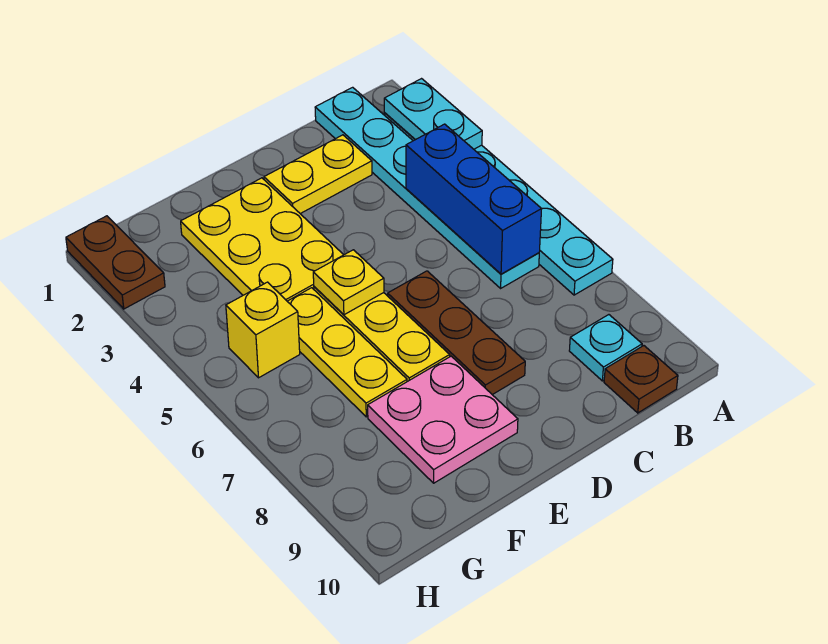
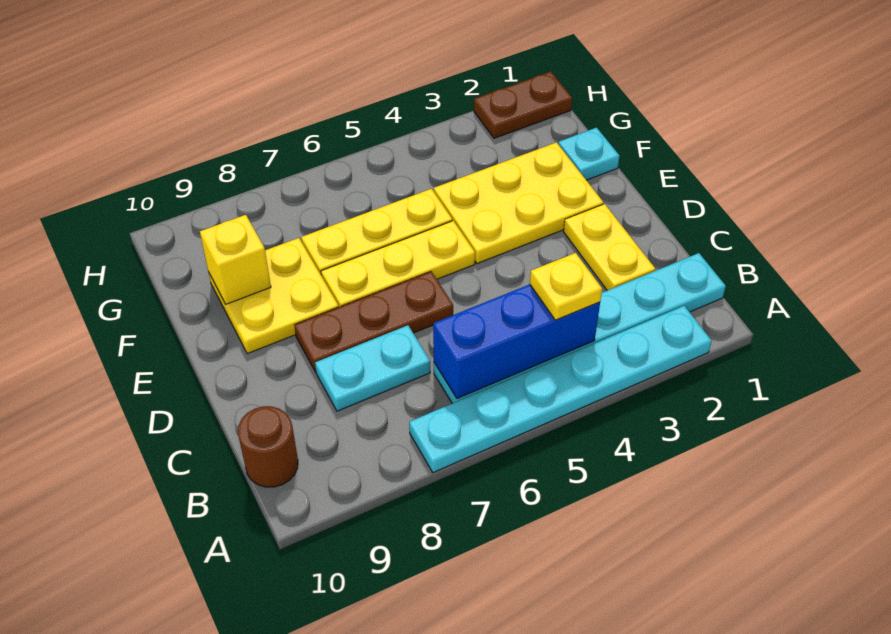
cyan 1x2 plate [384,79,482,149] -> cyan 1x2 plate moved to [315,325,430,411]
cyan 1x1 plate [569,315,642,381] -> cyan 1x1 plate moved to [558,128,620,180]
brown 1x1 plate [604,346,678,413] -> brown 1x1 round brick [238,406,298,487]
yellow 1x1 plate [313,250,384,315] -> yellow 1x1 plate moved to [530,253,602,320]
pink 2x2 plate [368,356,518,483] -> yellow 2x2 plate [209,238,339,354]
yellow 1x1 brick [226,282,300,378] -> yellow 1x1 brick moved to [200,215,271,304]

